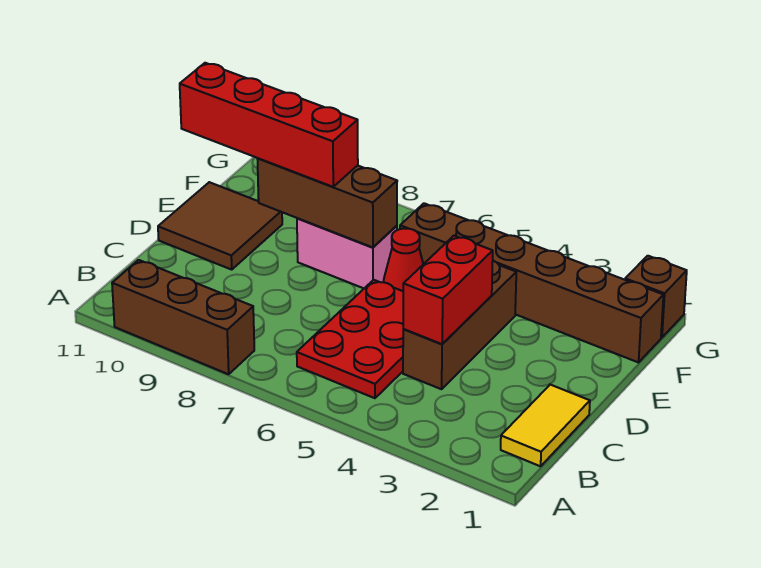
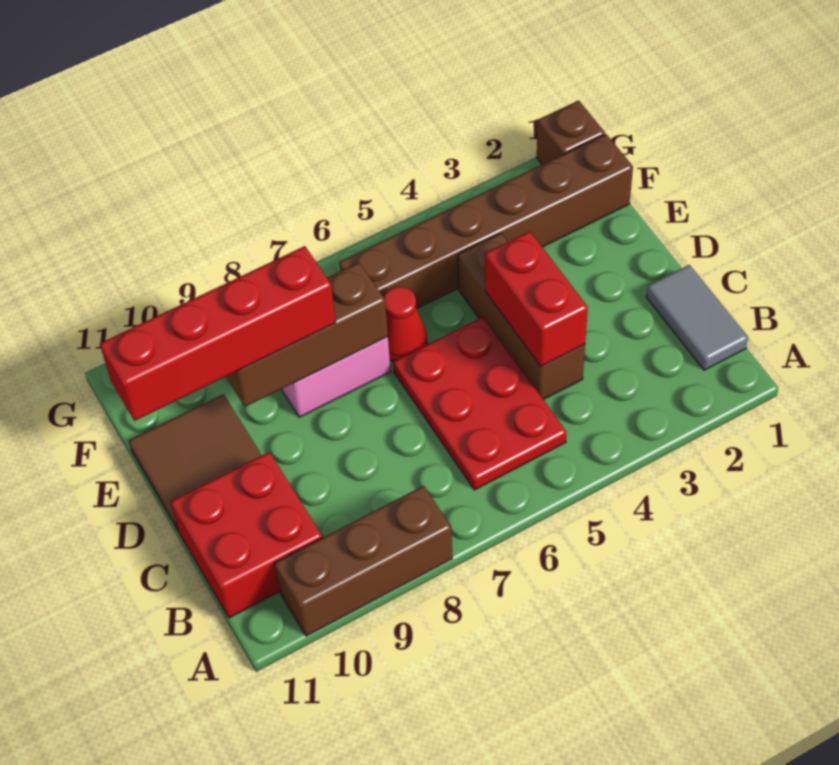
yellow 1x2 tile [501,385,590,466] -> grey 1x2 tile [646,265,748,370]
none -> red 2x2 brick [171,452,322,618]

